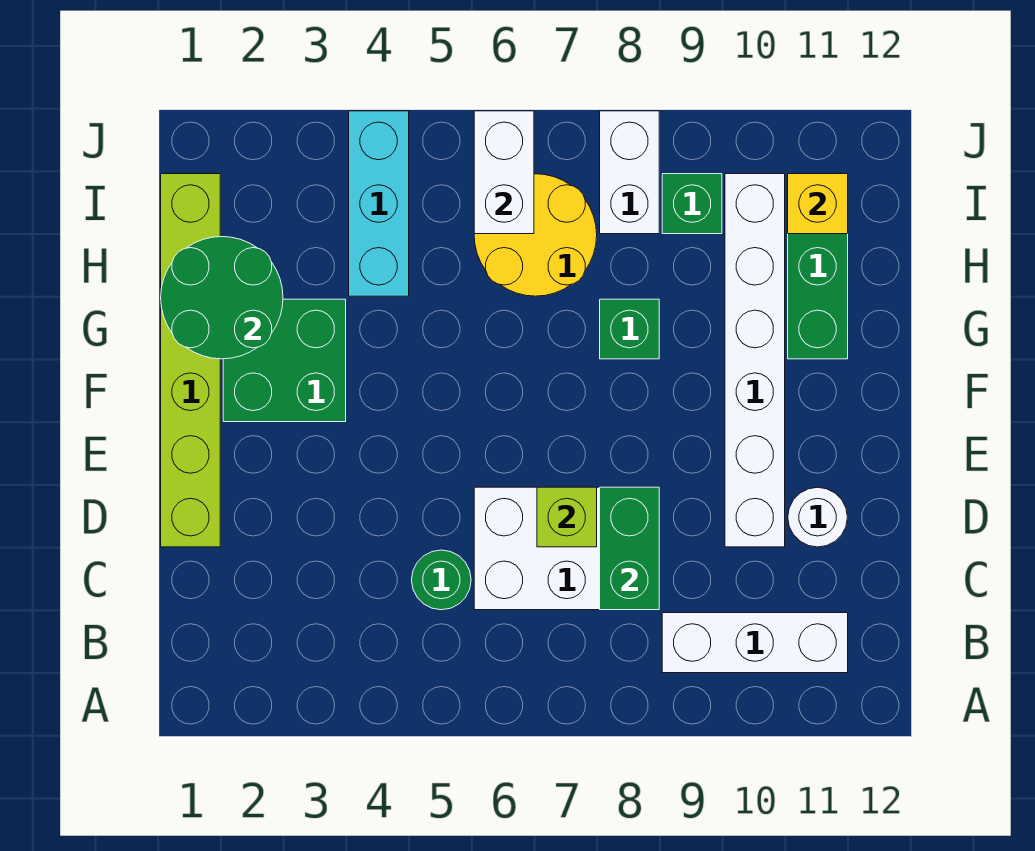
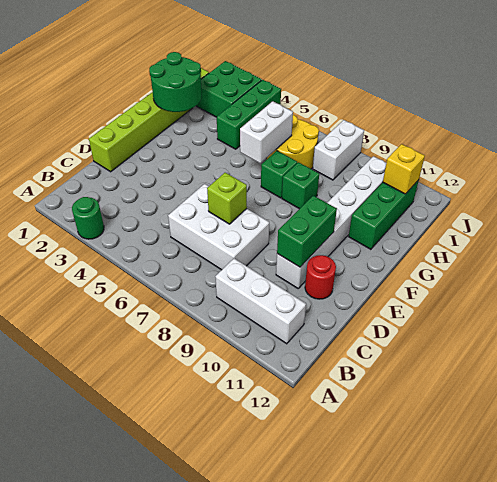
green 1x1 round brick [412,550,471,610] -> green 1x1 round brick moved to [72,197,104,239]
green 1x2 brick [600,487,659,610] -> green 1x2 brick moved to [277,196,337,267]
white 1x1 round brick [788,487,847,547] -> red 1x1 round brick [305,255,336,299]
green 2x2 brick [223,299,346,422] -> green 2x2 brick moved to [196,61,262,117]
cyan 1x3 brick [349,111,409,296] -> green 1x3 brick [217,80,281,149]
white 1x2 brick [474,111,534,234] -> white 1x2 brick moved to [240,101,293,163]
green 1x1 brick [662,174,722,234] -> green 1x1 brick moved to [261,151,297,198]

